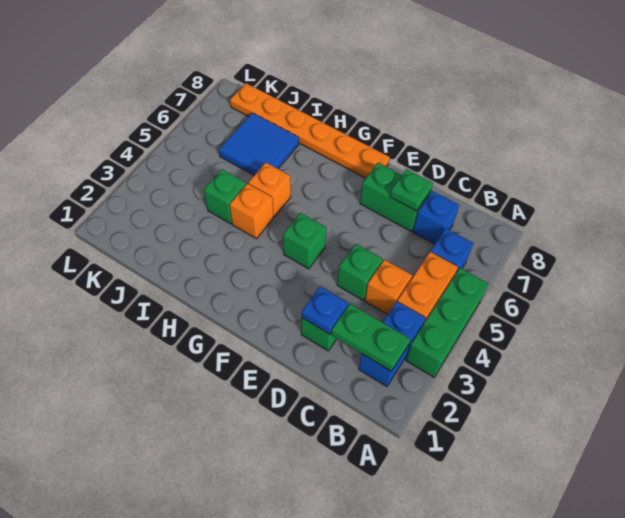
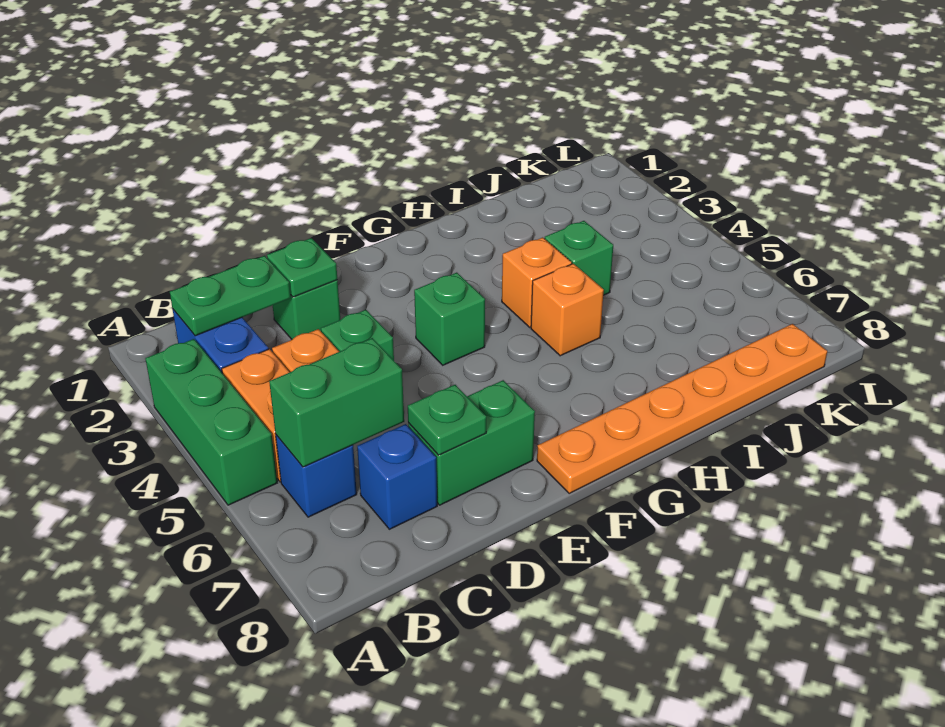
none -> green 1x2 brick [269,338,404,467]
blue 1x1 plate [302,286,348,334] -> green 1x1 plate [267,238,337,297]
blue 2x2 tile [219,113,299,175] -> none

